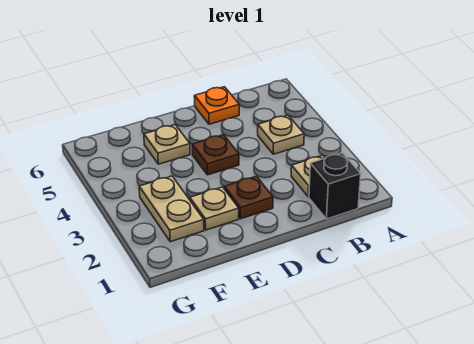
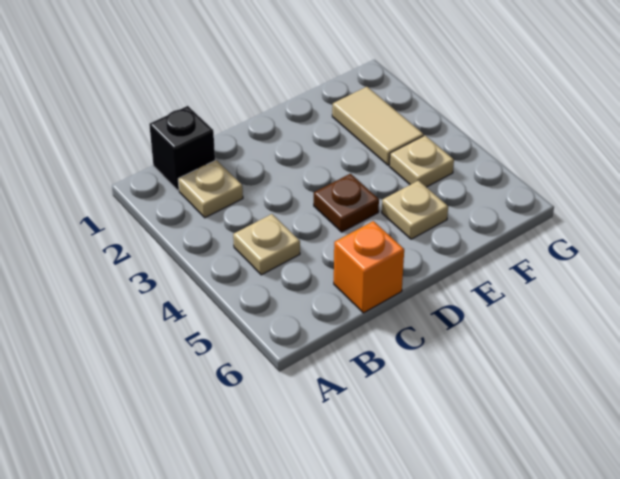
orange 1x1 plate [194,87,239,124] -> orange 1x1 brick [334,221,404,313]
brown 1x1 plate [224,176,273,219] -> none
tan 1x1 plate [190,187,239,230] -> tan 1x1 plate moved to [389,135,454,187]
tan 1x2 plate [139,176,204,242] -> tan 1x2 tile [332,87,424,165]

